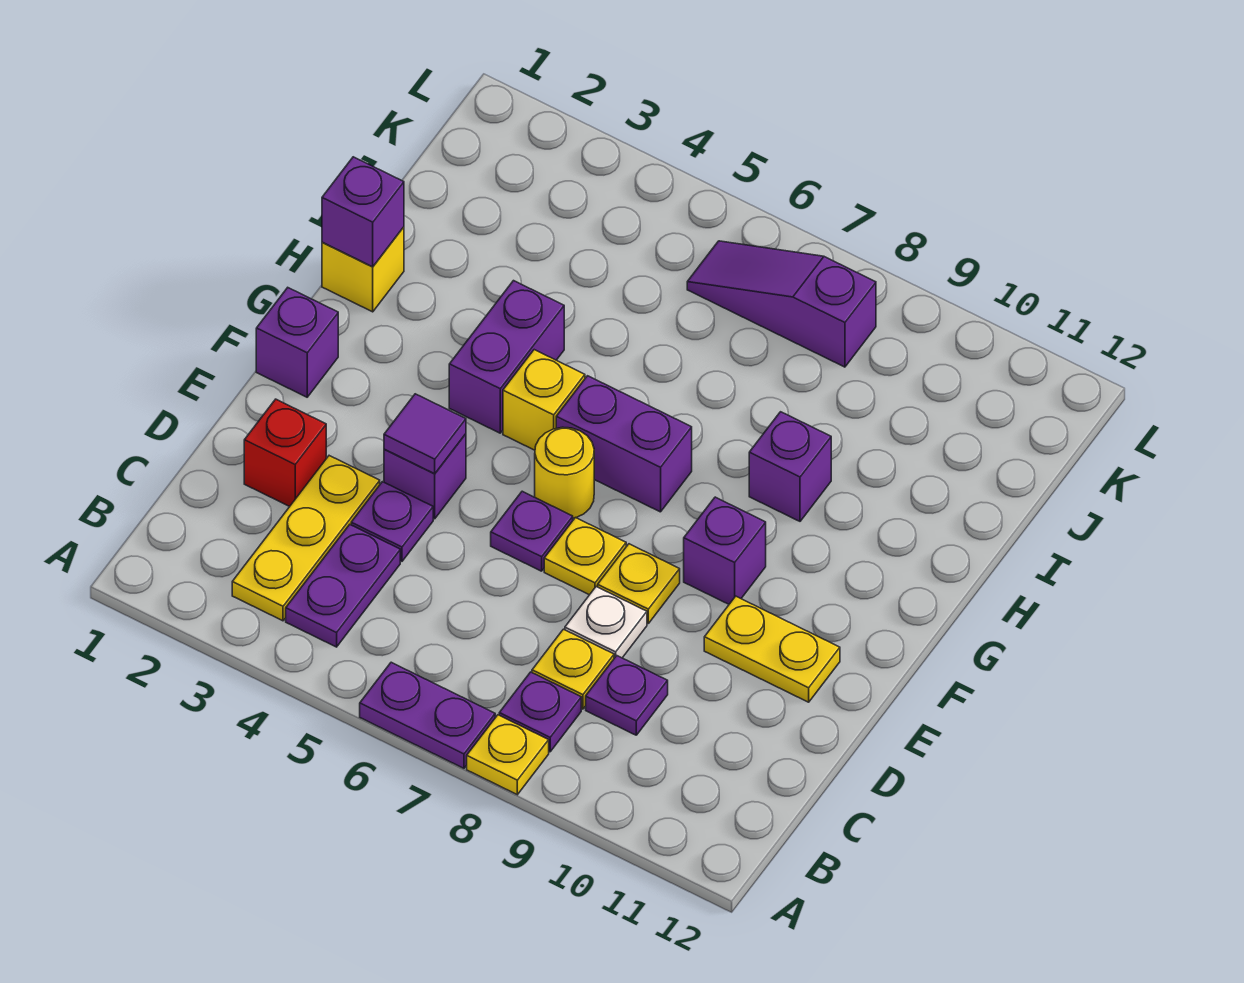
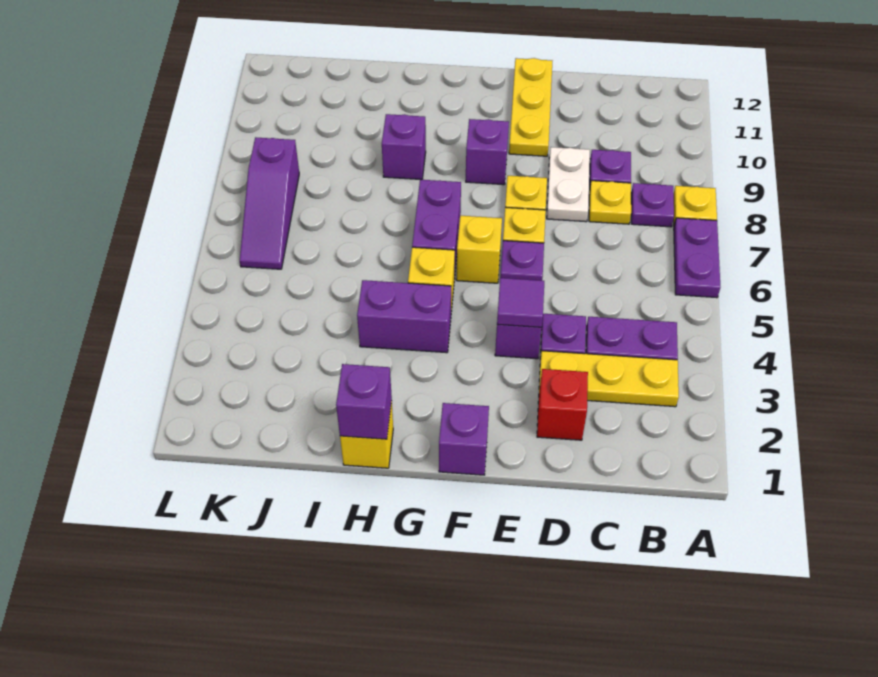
white 1x1 plate [565,587,647,658] -> white 1x2 plate [547,147,590,222]
yellow 1x2 plate [704,596,840,702] -> yellow 1x3 plate [509,58,552,156]
yellow 1x1 round brick [535,427,594,518] -> yellow 1x1 brick [456,216,502,283]

